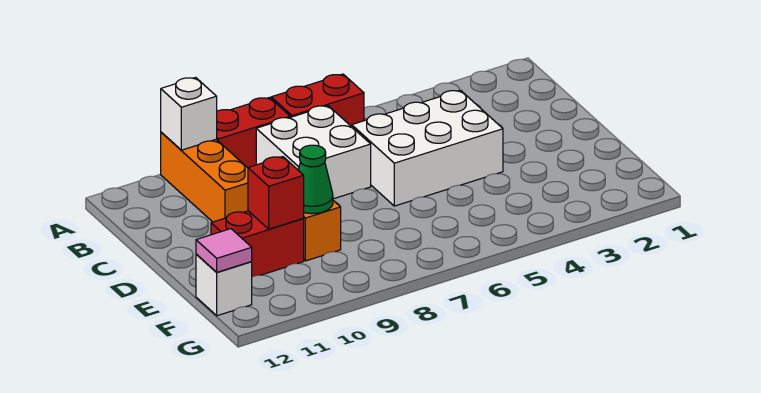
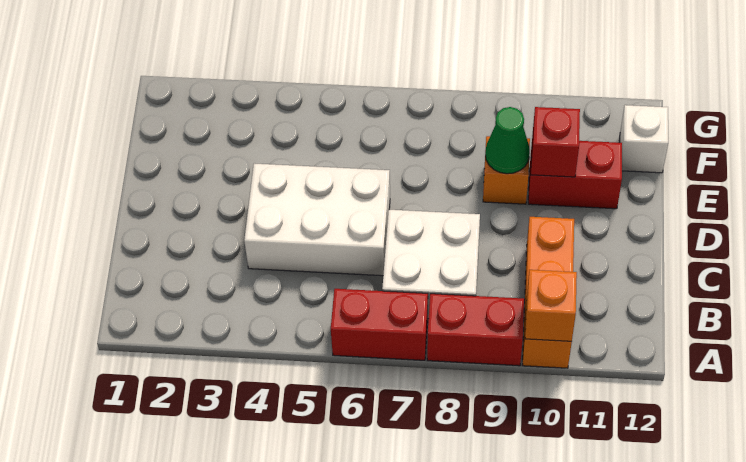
white 1x1 brick [161,78,217,150] -> orange 1x1 brick [525,270,577,341]
pink 1x1 tile [196,229,252,272] -> none

